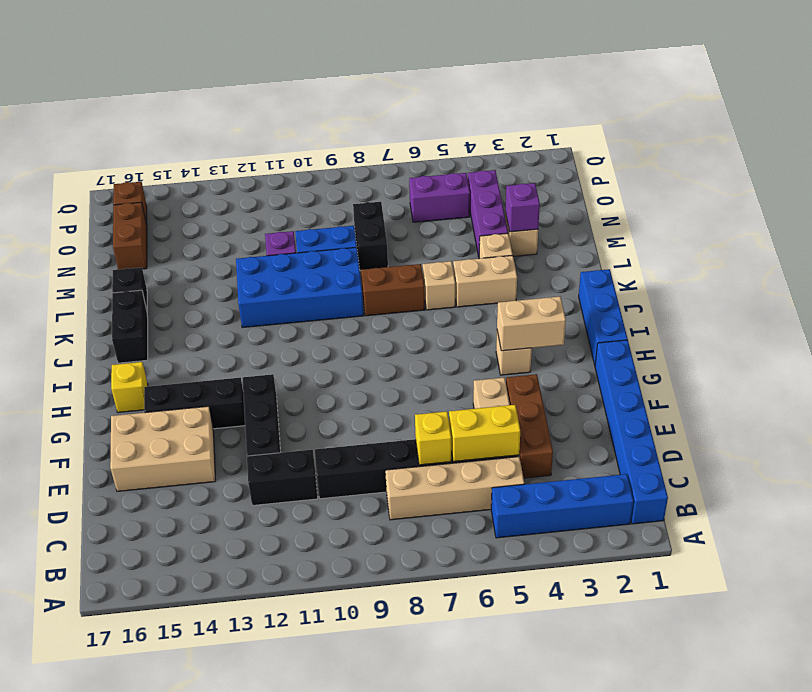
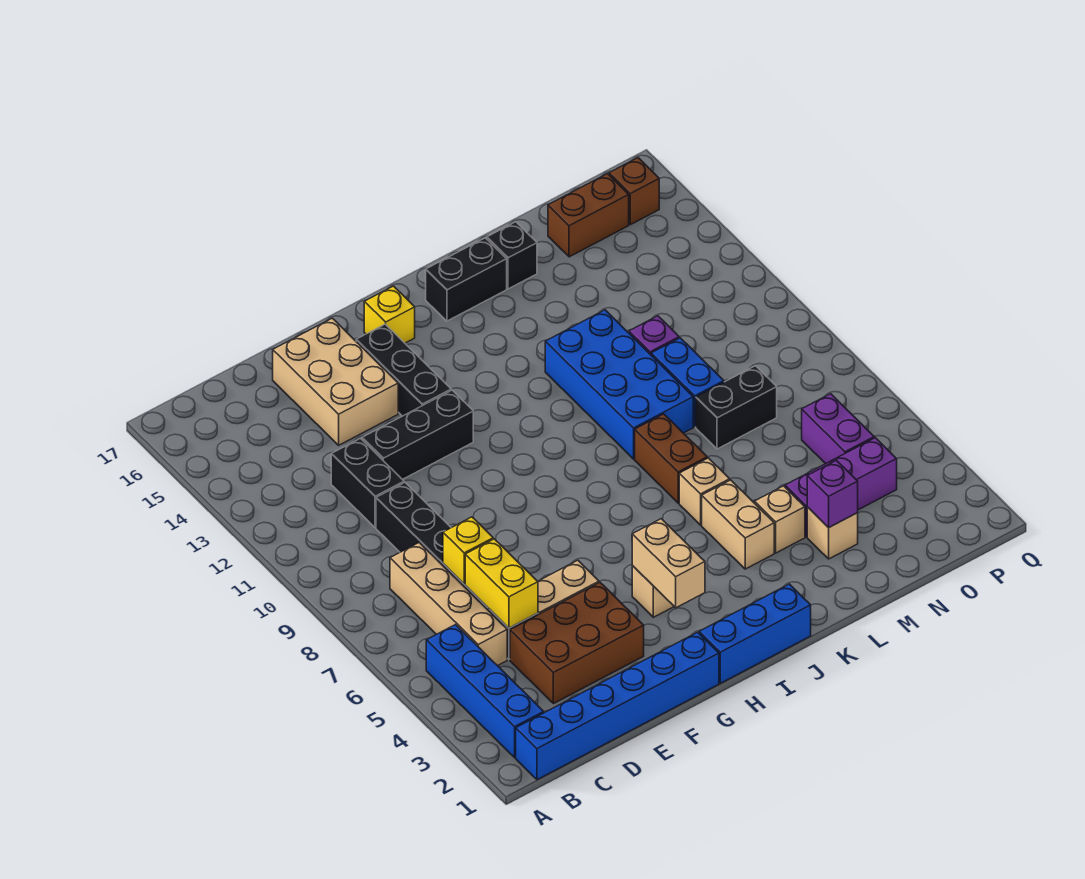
brown 1x3 brick [506,374,553,478] -> brown 2x3 brick [510,583,644,704]

